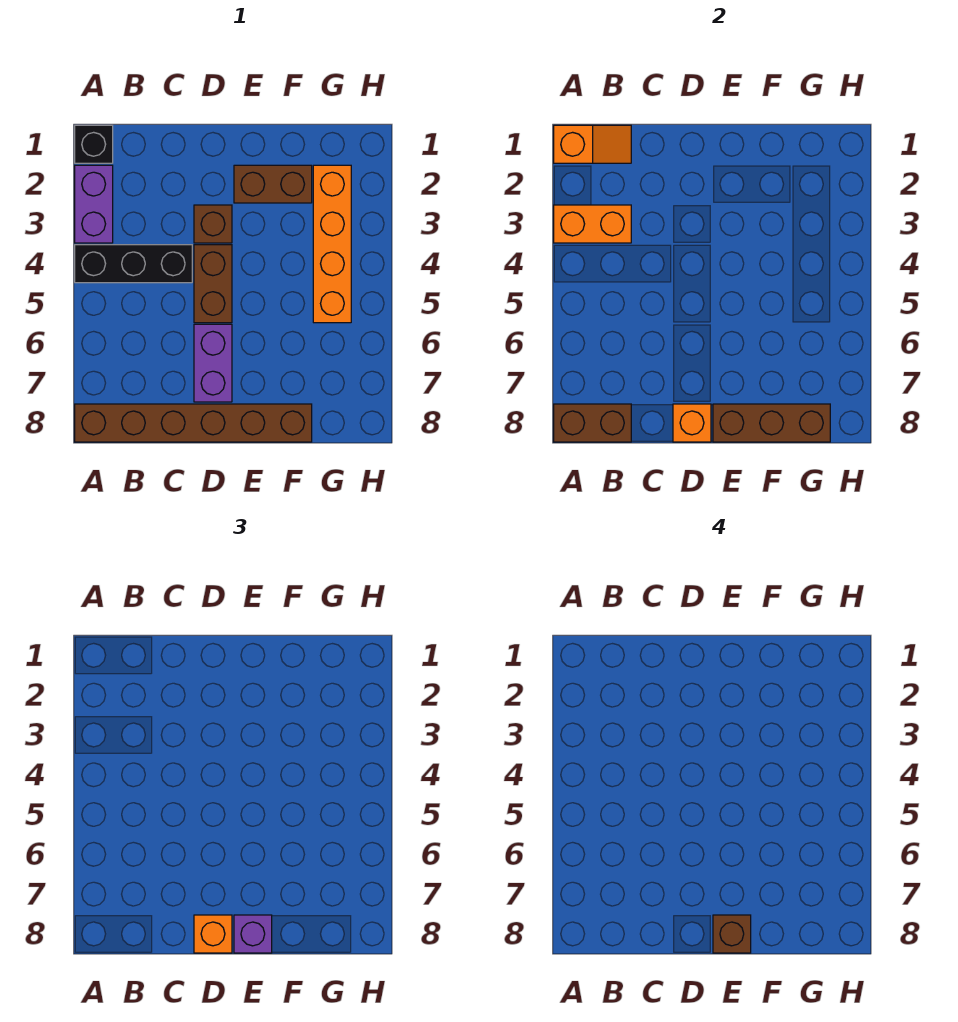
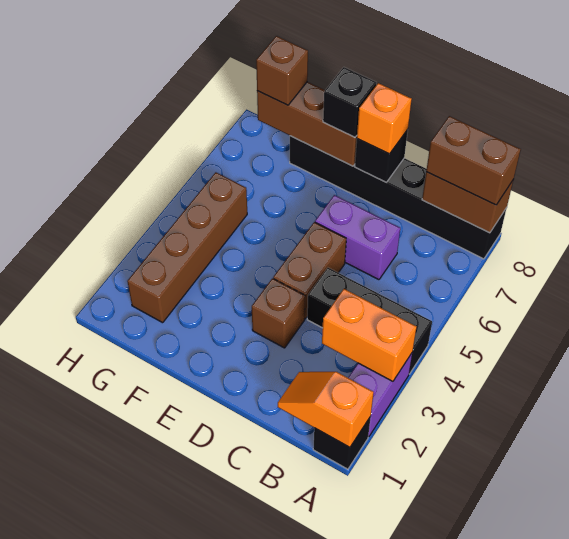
brown 1x6 brick [75,404,312,442] -> black 1x6 brick [290,136,507,259]
purple 1x2 brick [194,324,232,402] -> purple 1x2 brick turned to [315,195,400,280]
orange 1x1 brick [673,404,711,442] -> black 1x1 brick [355,130,408,182]
brown 1x2 brick [234,165,312,203] -> brown 1x2 brick moved to [426,116,521,205]
purple 1x1 brick [234,915,272,953] -> black 1x1 brick [323,67,376,137]
brown 1x1 brick [713,915,751,953] -> brown 1x1 brick moved to [256,36,308,105]
orange 1x4 brick [313,165,351,323] -> brown 1x4 brick [127,172,247,323]

